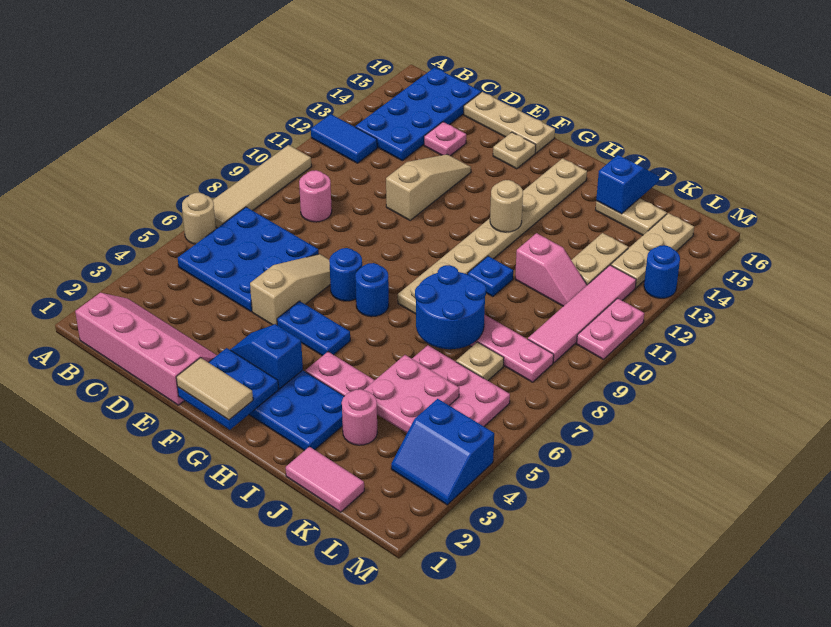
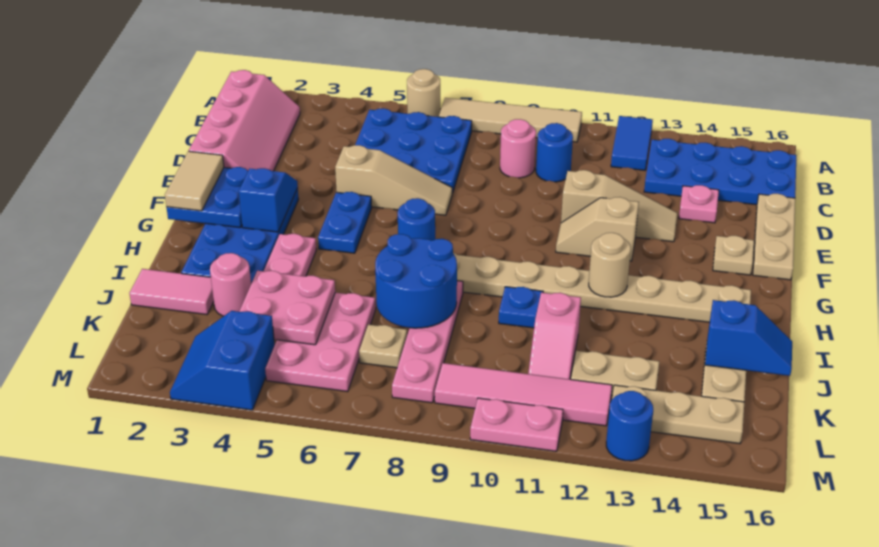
blue 1x1 round brick [329,248,362,301] -> blue 1x1 round brick moved to [536,123,573,182]
none -> tan 1x2 slope [556,197,639,261]
pink 1x2 tile [286,447,364,512] -> pink 1x2 tile turned to [129,269,214,315]

